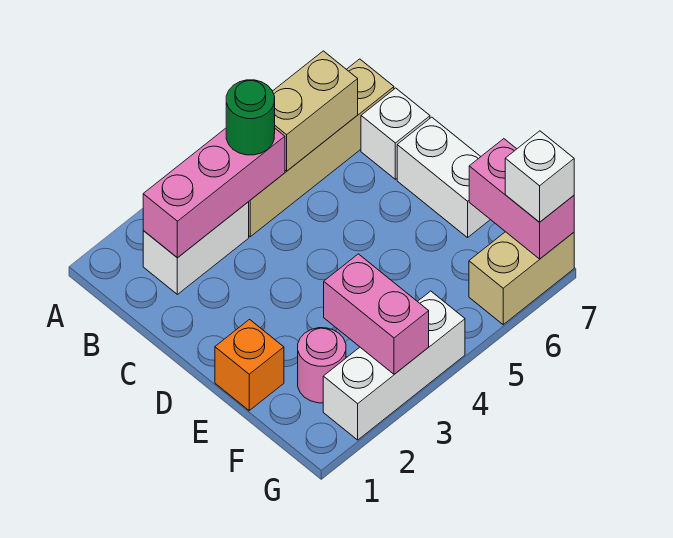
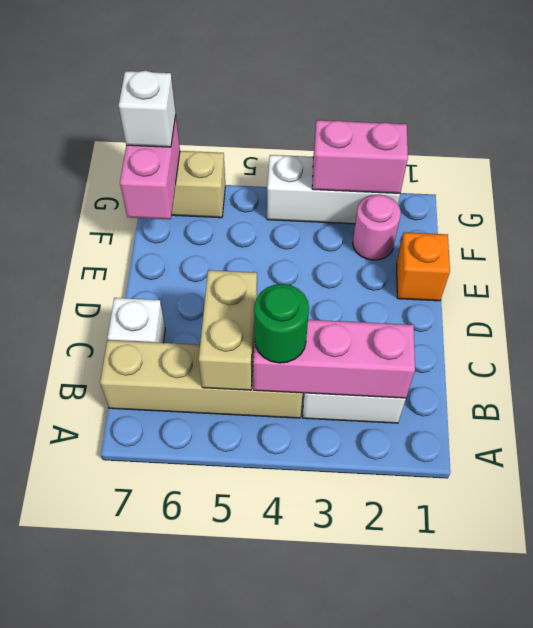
tan 1x2 brick [273,51,358,171] -> tan 1x2 brick turned to [199,270,257,390]
white 1x2 brick [397,117,490,238] -> none
pink 1x2 brick [324,254,429,374] -> pink 1x2 brick turned to [312,120,408,193]

